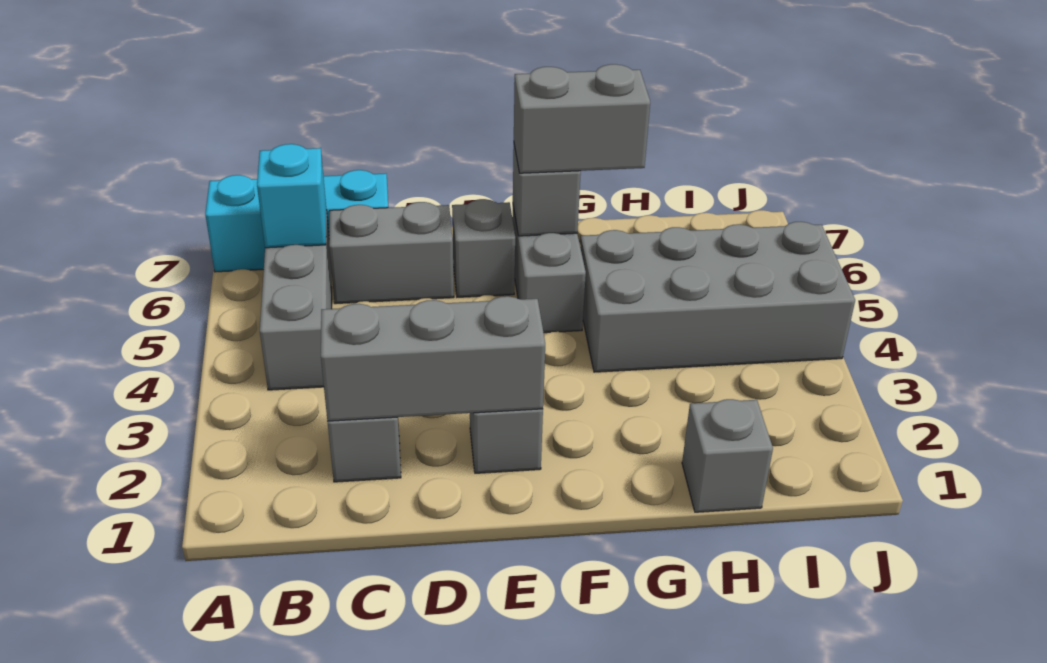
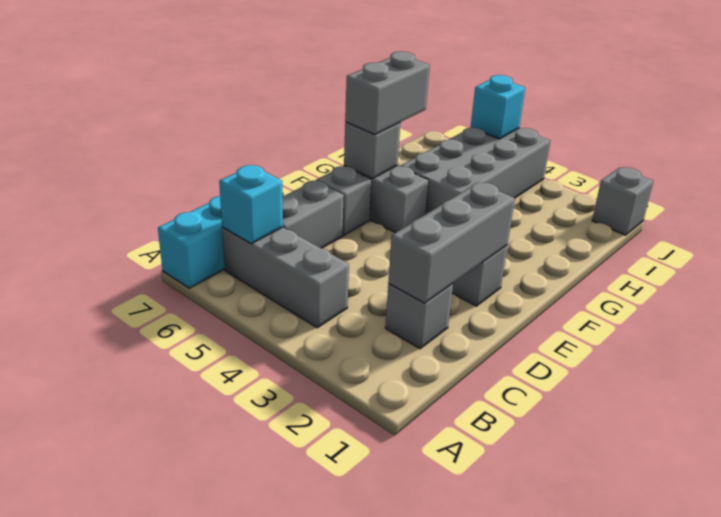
grey 1x1 brick [682,399,773,512] -> grey 1x1 brick moved to [592,167,654,235]
none -> cyan 1x1 brick [471,75,525,139]

